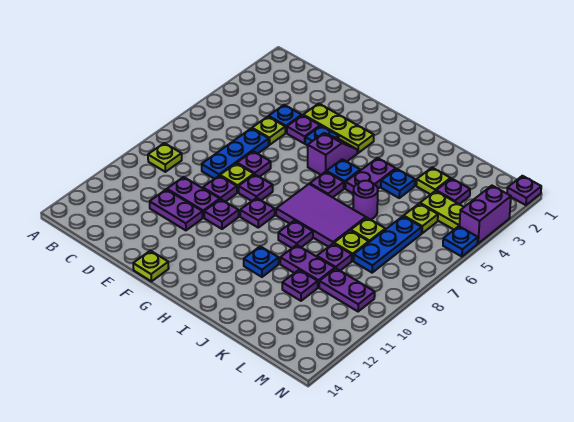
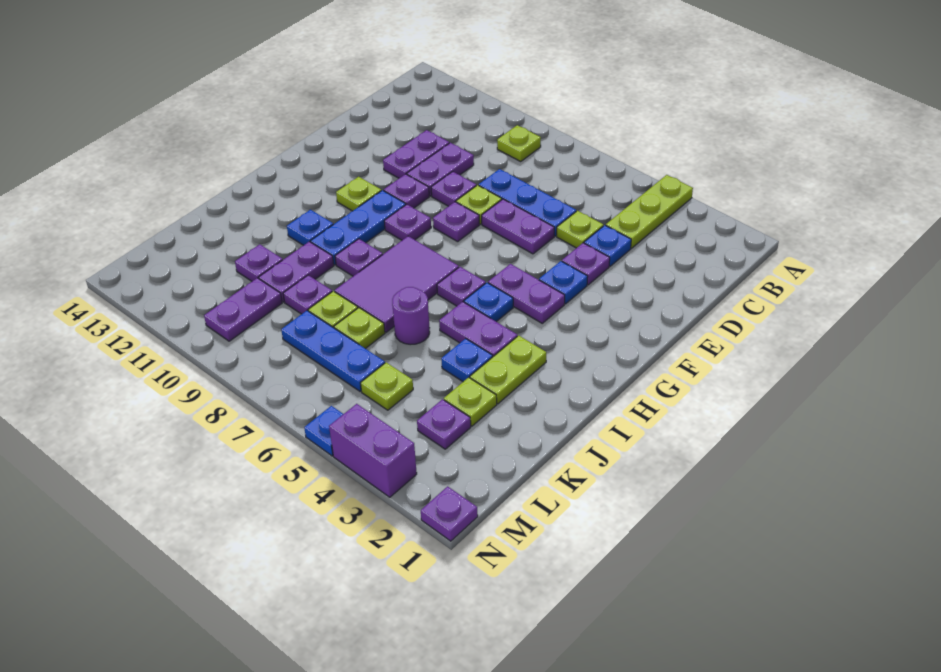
lime 1x3 plate [303,104,374,153] -> lime 1x3 plate moved to [606,175,693,248]
purple 1x1 plate [237,151,271,177] -> purple 1x2 plate [482,199,554,254]
lime 1x1 plate [133,251,169,281] -> lime 1x1 plate moved to [336,177,381,211]
purple 1x2 slope [308,133,358,175] -> purple 1x2 plate [488,264,565,323]
none -> blue 1x3 plate [311,190,406,265]
lime 1x2 plate [420,191,464,230] -> lime 1x2 plate moved to [470,336,546,404]

